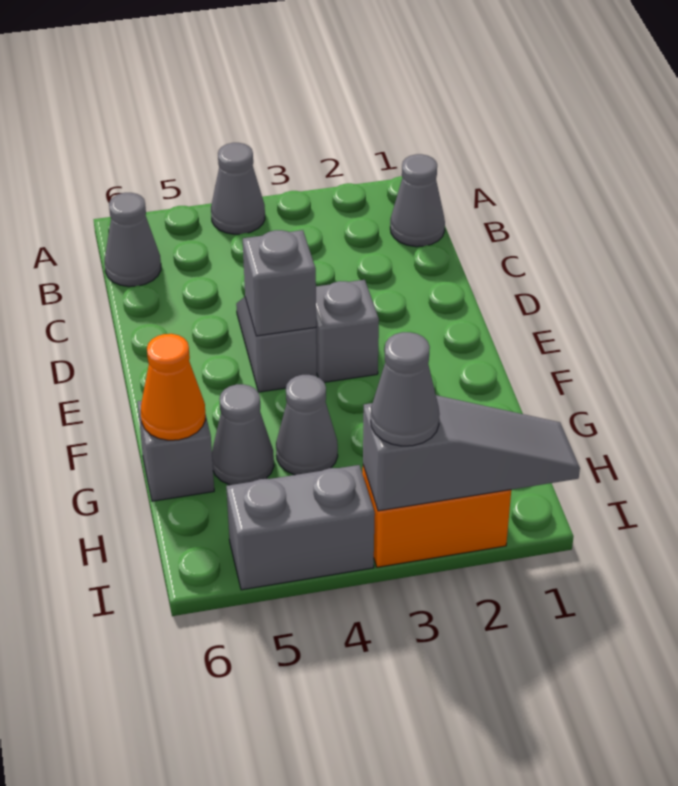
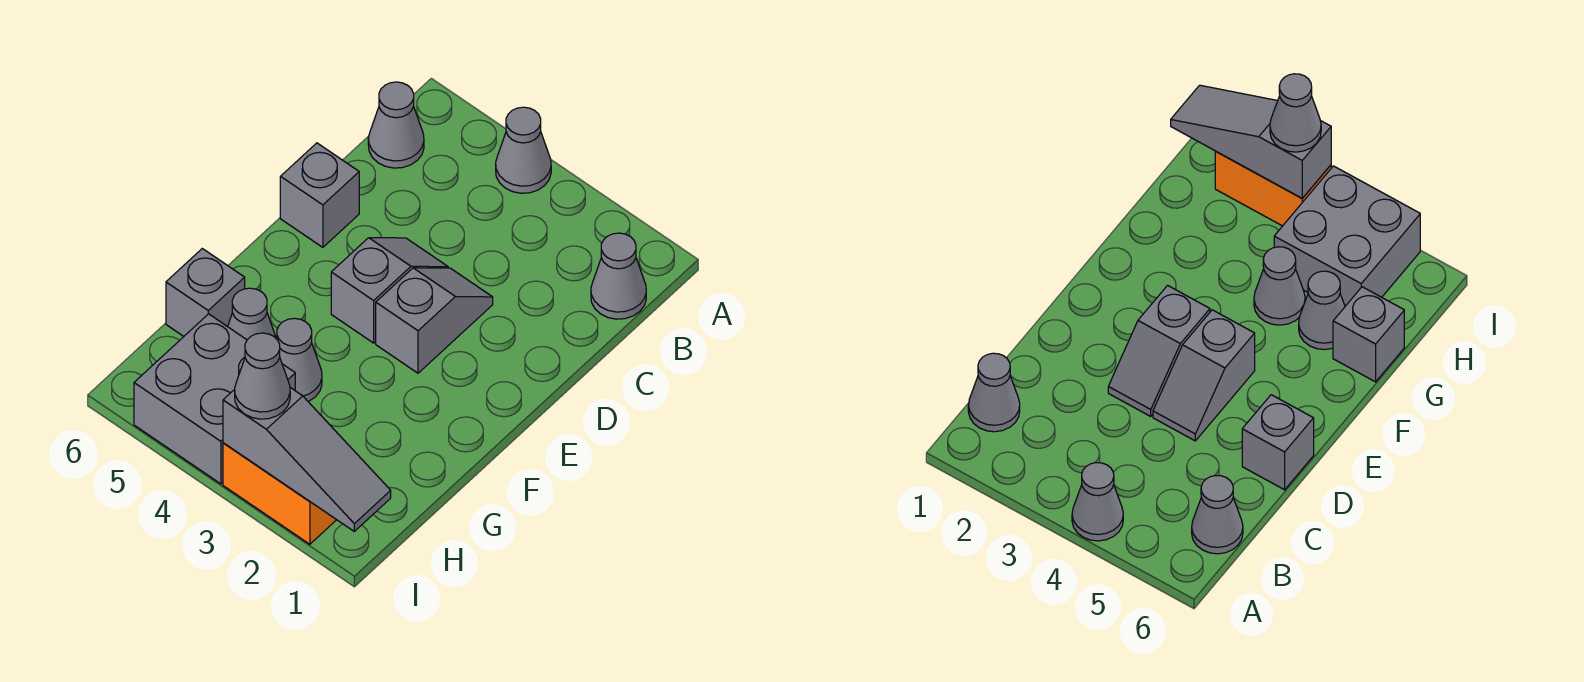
grey 1x1 brick [243,230,316,336] -> grey 1x1 brick moved to [280,143,359,247]
orange 1x1 cone [141,334,206,440] -> none
grey 1x2 brick [226,465,375,590] -> grey 2x2 brick [134,314,295,484]

